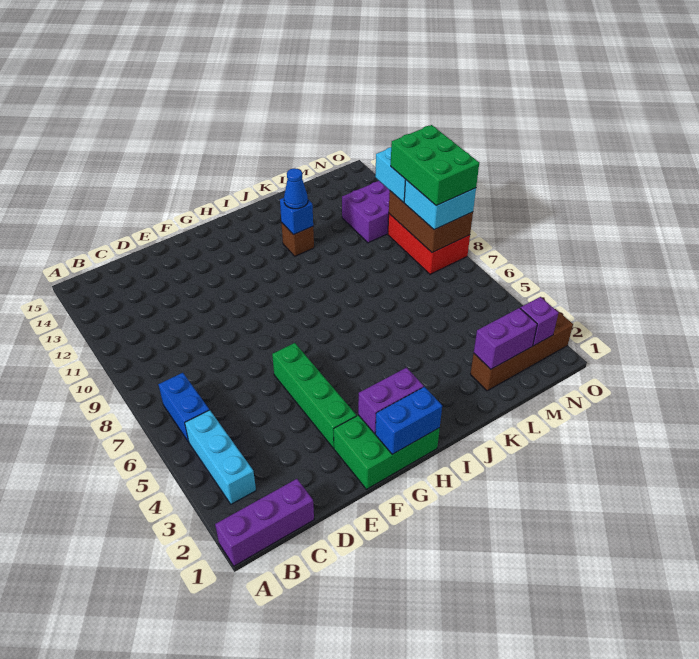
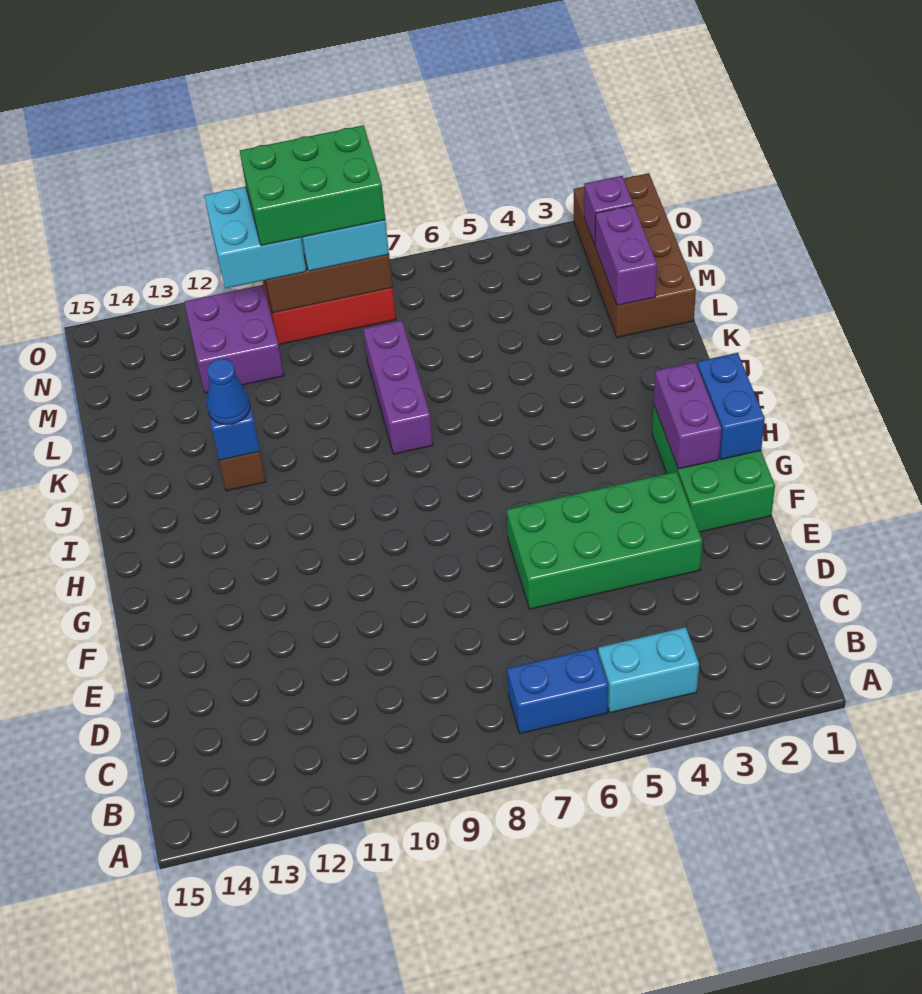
purple 1x3 brick [215,479,314,566] -> purple 1x3 brick moved to [363,320,433,454]
cyan 1x3 brick [185,410,256,504] -> cyan 1x2 brick [598,627,699,713]
green 1x4 brick [272,343,356,448] -> green 2x4 brick [507,472,702,609]
brown 1x4 brick [470,309,573,391] -> brown 2x4 brick [574,173,696,338]

